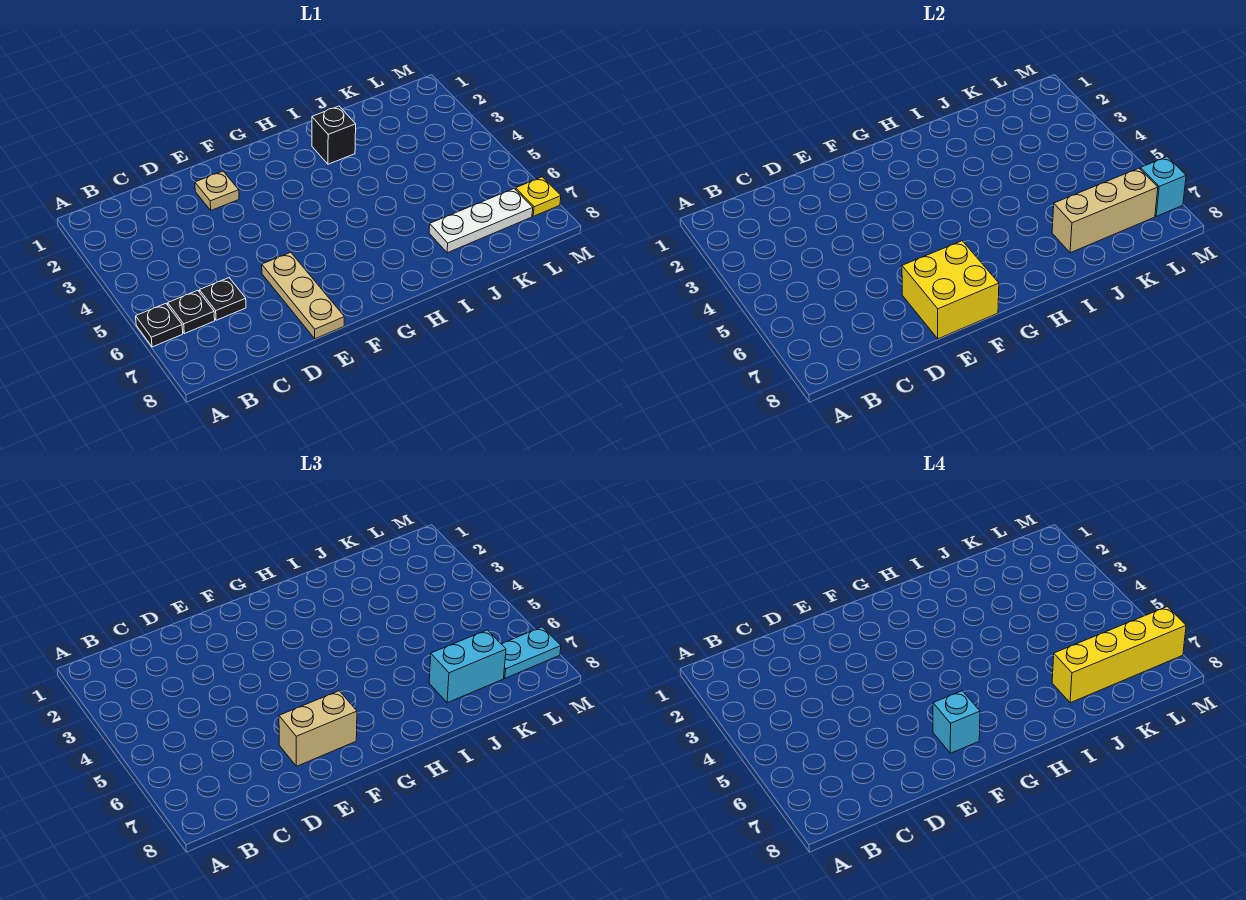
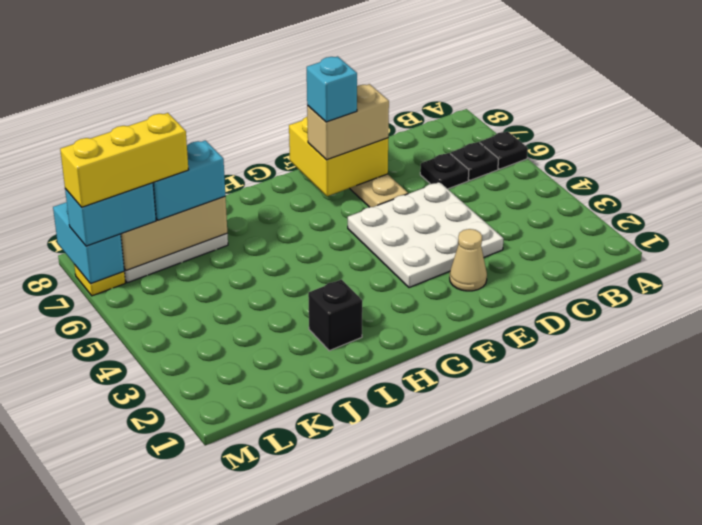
none -> white 3x3 plate [348,182,504,288]
tan 1x1 plate [195,171,239,210] -> tan 1x1 cone [450,229,487,291]
yellow 1x4 brick [1052,607,1186,703] -> yellow 1x3 brick [60,113,188,207]
cyan 1x2 plate [502,627,561,678] -> cyan 1x2 brick [65,183,156,246]
cyan 1x1 brick [1140,157,1186,216] -> cyan 1x2 brick [53,202,124,284]

